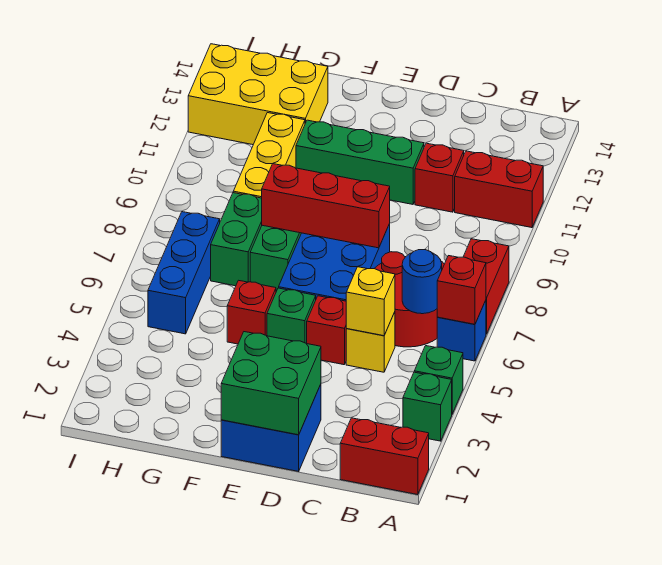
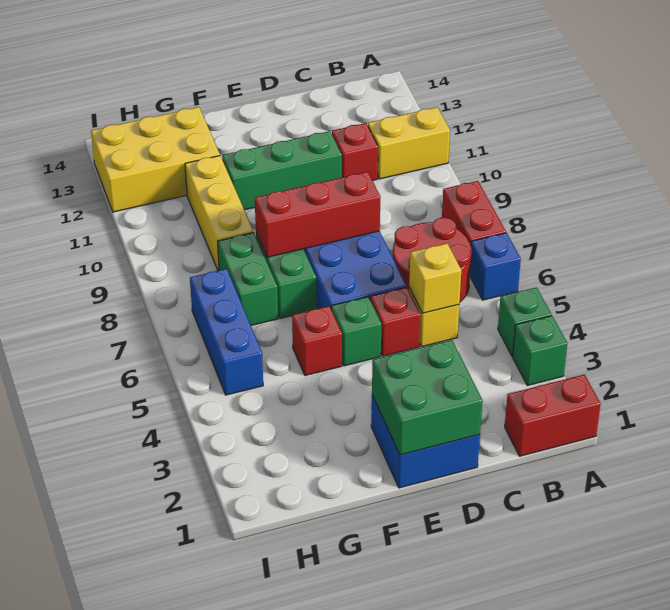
red 1x1 brick [437,256,486,324] -> none
red 1x2 brick [455,151,543,228] -> yellow 1x2 brick [368,107,450,179]
blue 1x1 round brick [402,250,442,314] -> none

